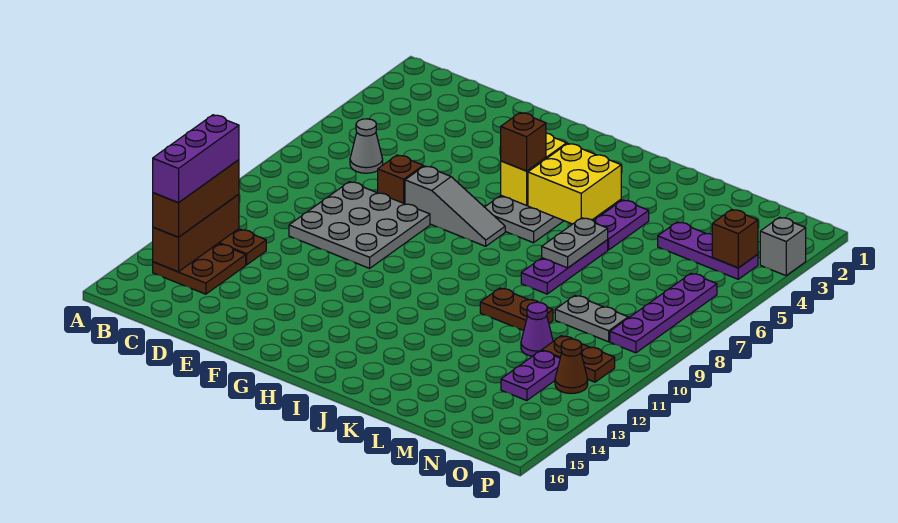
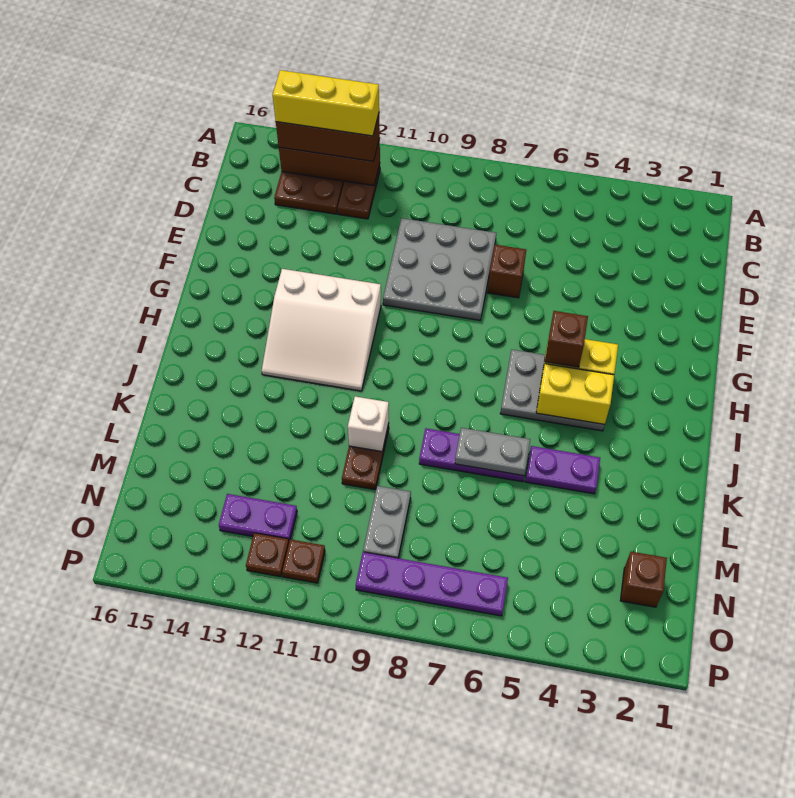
purple 1x3 brick [153,115,239,203] -> yellow 1x3 brick [273,70,379,136]
grey 1x1 cone [350,119,383,173] -> none
grey 1x3 slope [405,166,505,246] -> none
none -> white 3x3 slope [262,269,381,391]
yellow 2x2 brick [528,144,621,224] -> yellow 1x2 brick [536,364,614,425]
none -> white 1x1 brick [348,396,389,452]
purple 1x3 plate [658,222,758,279] -> none
purple 1x1 cone [521,302,553,356] -> none
brown 1x2 plate [542,336,615,382] -> brown 1x1 plate [282,539,325,583]
brown 1x1 brick [712,210,758,268] -> brown 1x1 brick moved to [620,552,667,607]
brown 1x1 cone [555,339,588,394] -> brown 1x1 plate [246,533,289,577]
grey 1x1 brick [760,217,806,276] -> none

